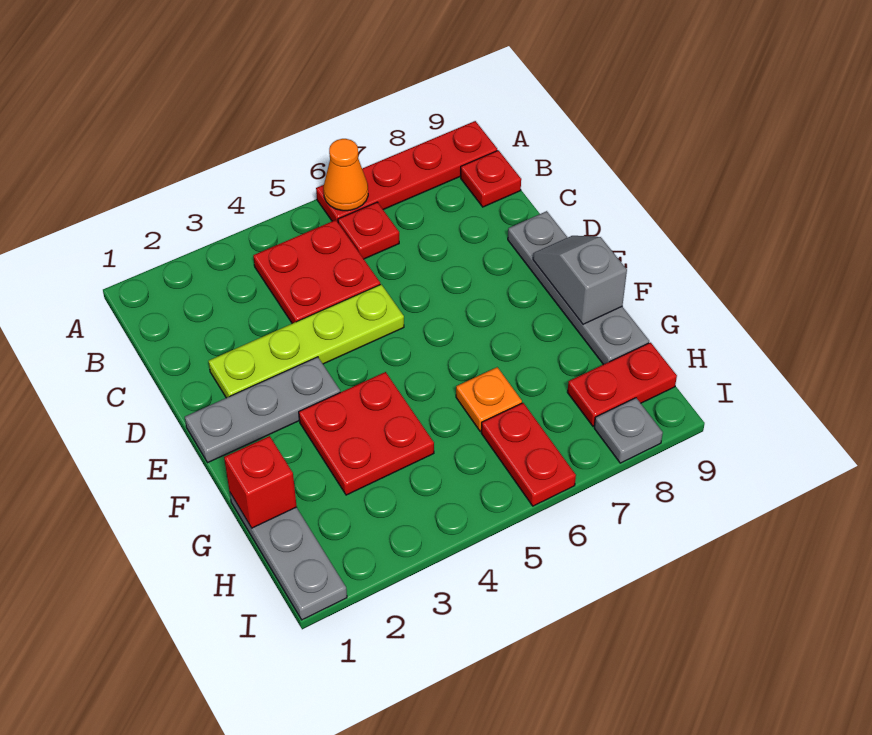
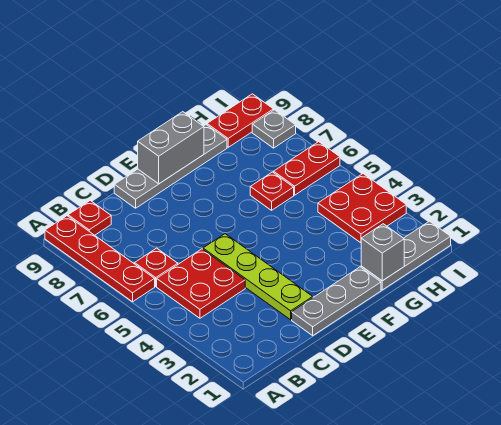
orange 1x1 cone [324,139,368,211] -> none
grey 1x3 plate [185,357,340,463] -> grey 1x3 plate turned to [292,267,381,336]
grey 1x2 slope [533,236,627,324] -> grey 1x2 brick [138,112,204,184]
red 2x2 plate [299,372,434,495] -> red 2x2 plate moved to [318,174,406,243]
red 1x1 brick [224,436,297,528] -> grey 1x1 brick [361,224,404,281]
orange 1x1 plate [456,367,522,431] -> red 1x1 plate [250,172,294,210]
red 1x2 plate [567,343,677,426] -> red 1x2 plate turned to [207,94,273,147]

